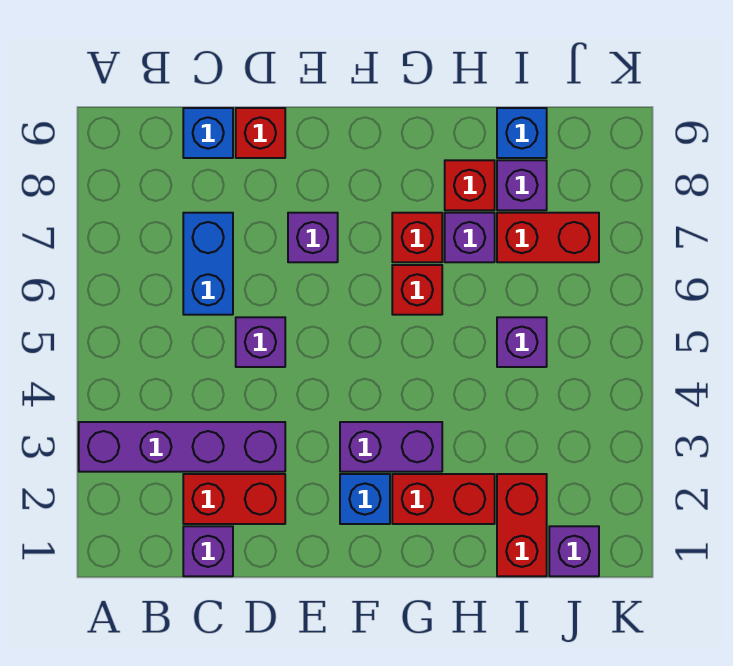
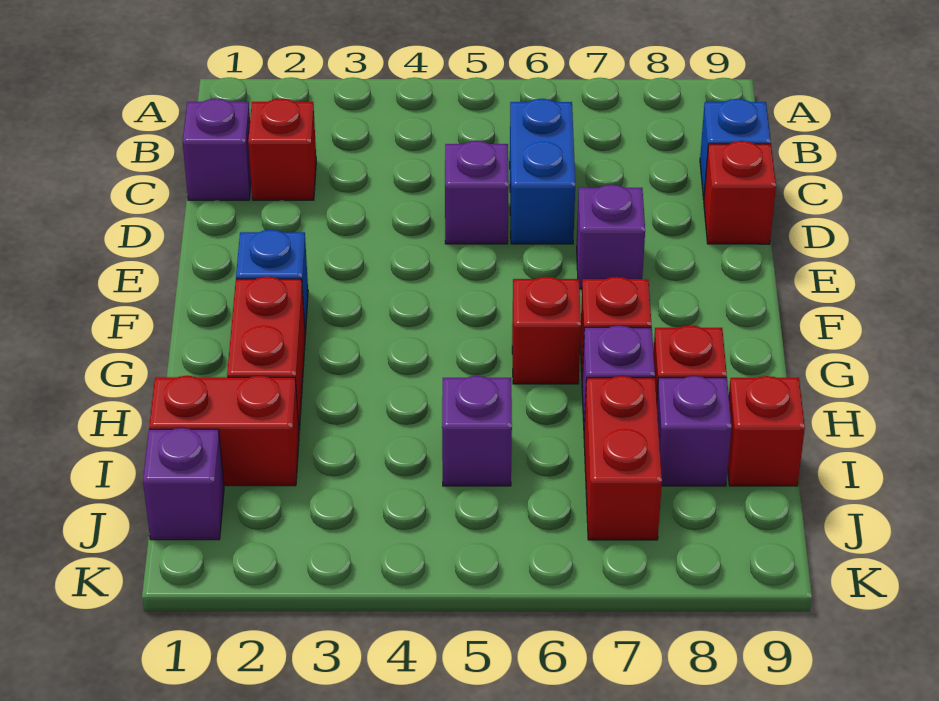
purple 1x4 brick [79,422,285,472] -> none
red 1x2 brick [183,474,285,524] -> red 1x1 brick [248,98,316,200]
blue 1x2 brick [183,213,233,315] -> blue 1x2 brick turned to [510,99,575,244]
purple 1x2 brick [340,422,442,472] -> none
blue 1x1 brick [497,108,547,158] -> red 1x1 brick [728,376,805,486]

